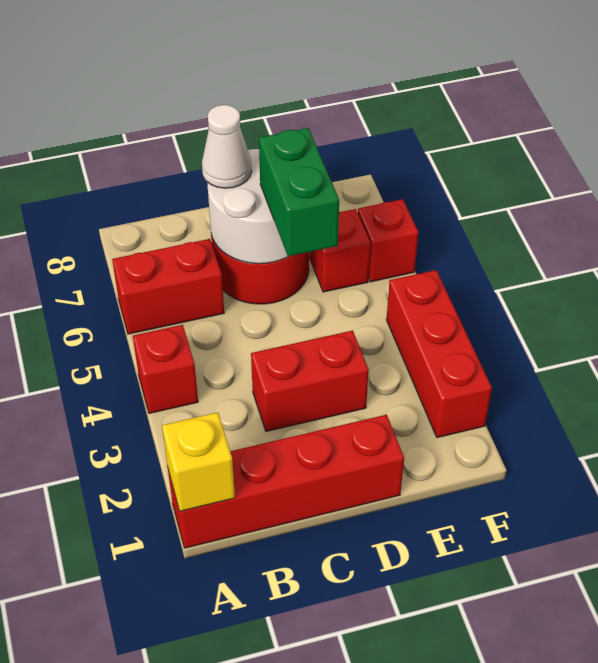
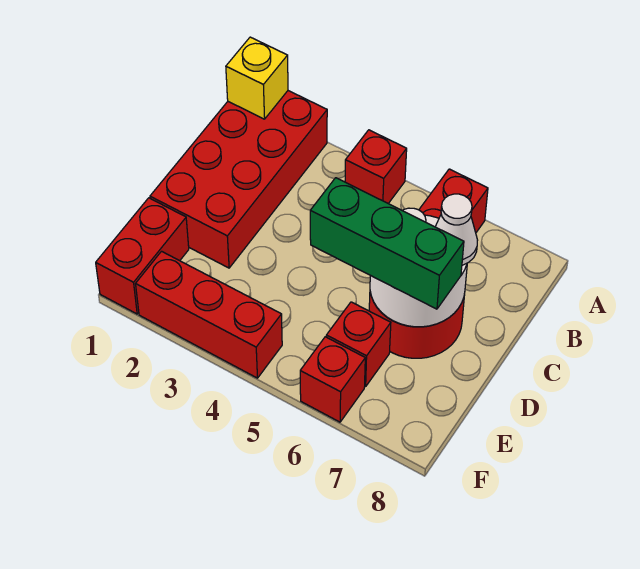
red 1x4 brick [168,415,404,548] -> red 2x4 brick [150,91,327,268]
red 1x2 brick [251,331,369,431] -> red 1x2 brick moved to [96,198,189,314]
green 1x2 brick [259,128,339,256] -> green 1x3 brick [310,178,464,309]

